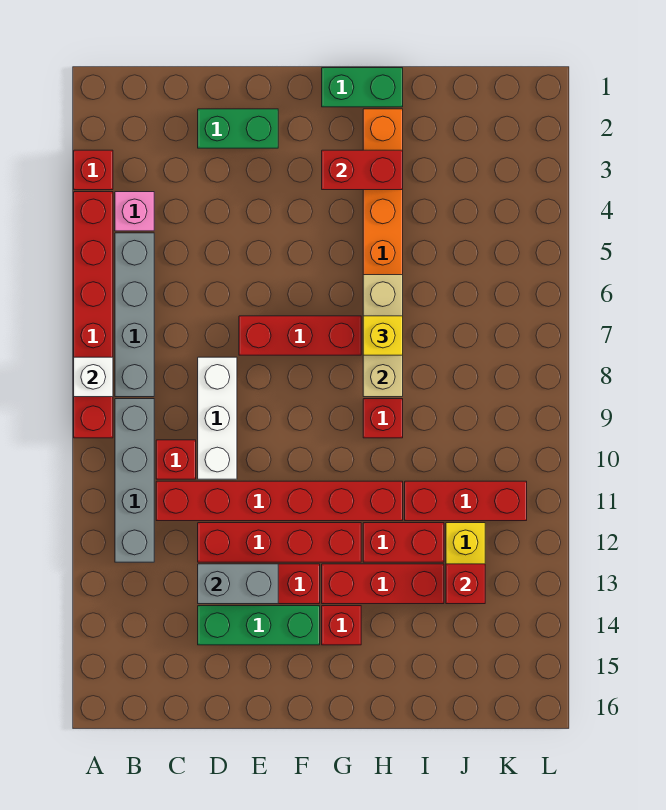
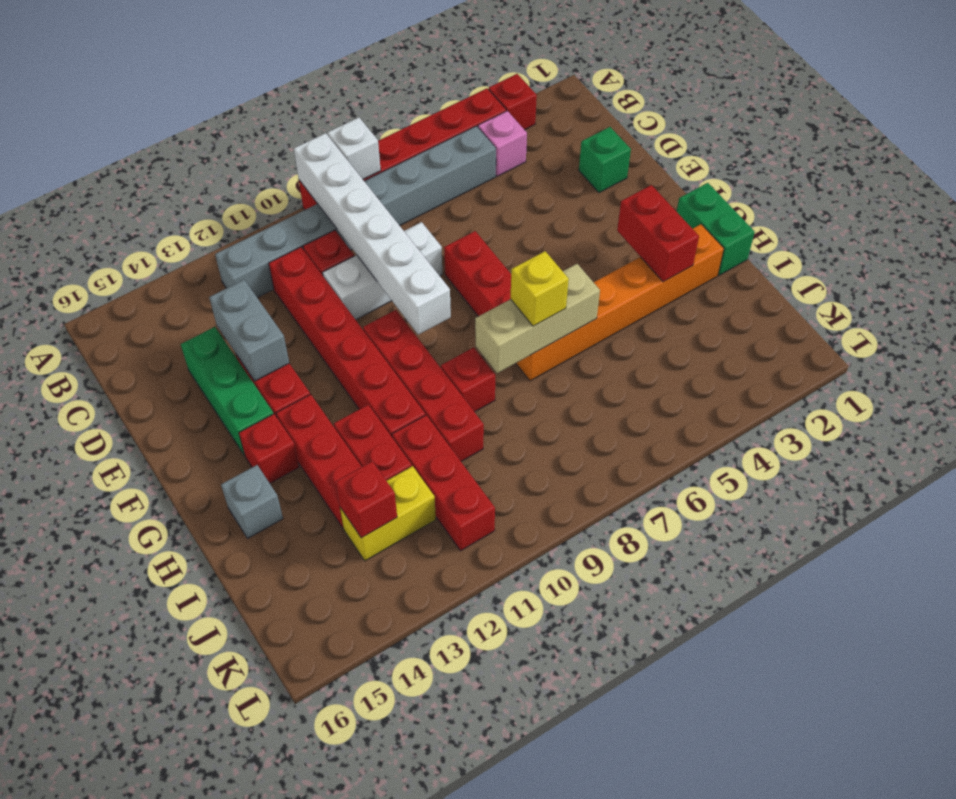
none -> white 1x6 brick [294,133,451,335]
green 1x2 brick [198,109,278,148] -> green 1x1 brick [579,127,631,193]
red 1x4 brick [198,523,361,562] -> red 1x4 brick moved to [363,310,484,461]
none -> grey 1x1 brick [221,465,283,538]

